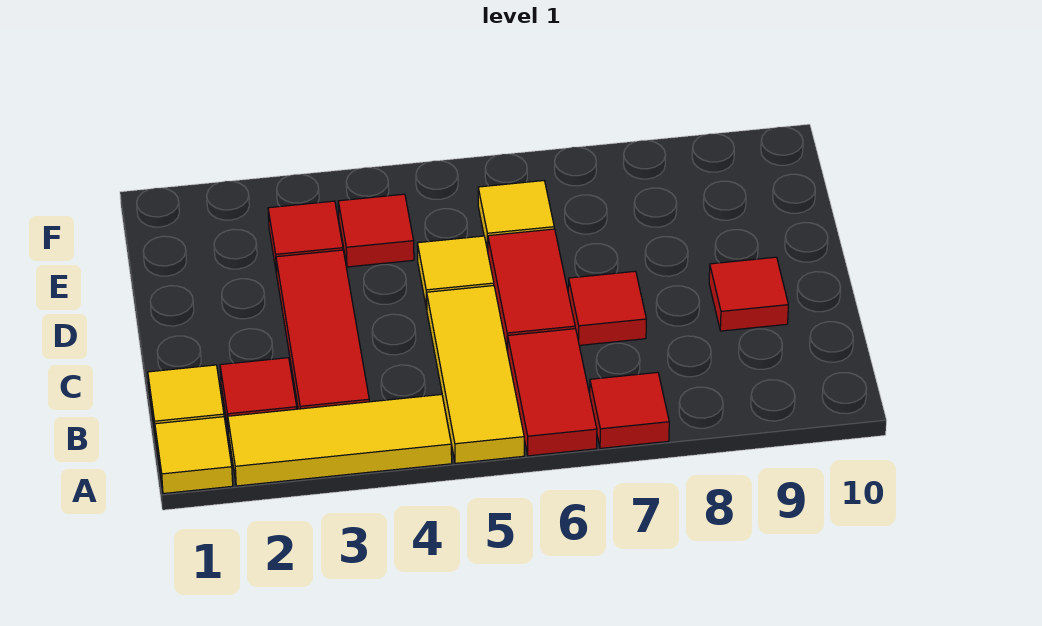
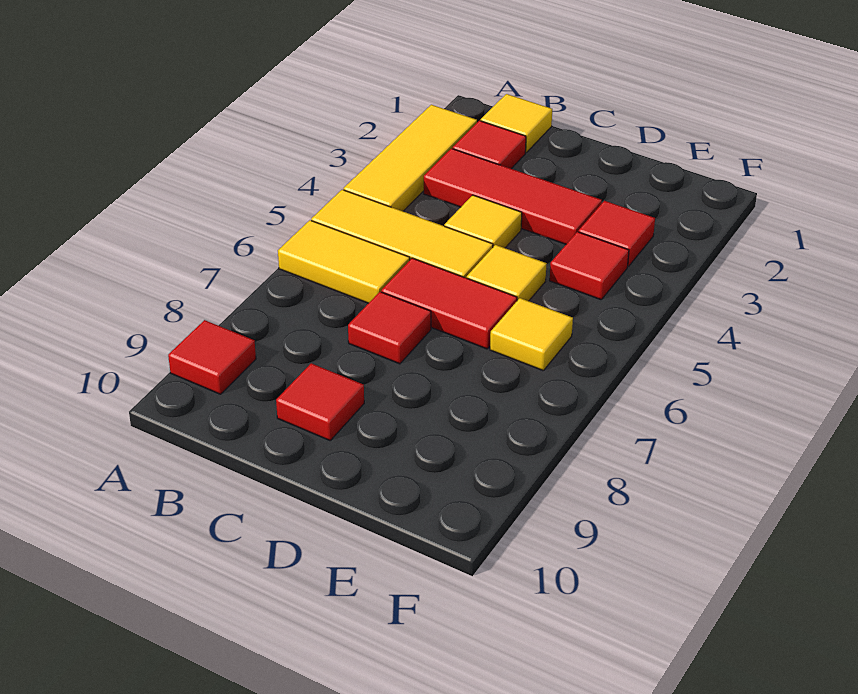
yellow 1x1 tile [155,417,233,494] -> yellow 1x1 tile moved to [444,195,522,248]
red 1x2 tile [508,329,597,456] -> yellow 1x2 tile [278,220,410,303]
red 1x1 tile [590,372,669,448] -> red 1x1 tile moved to [168,320,256,394]

